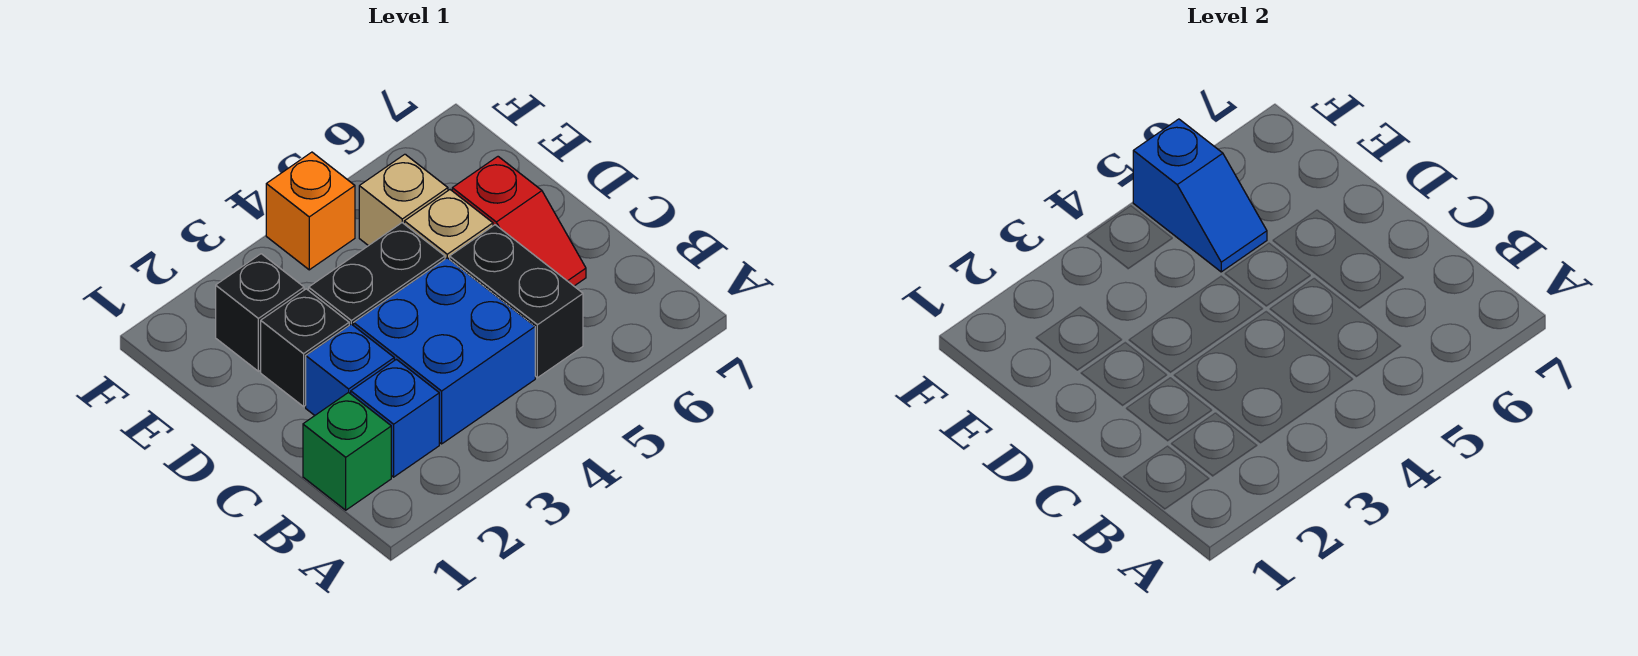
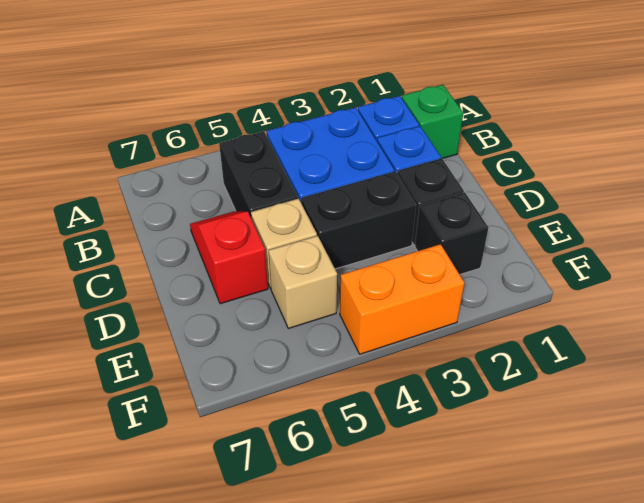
blue 1x2 slope [1133,119,1267,272] -> none
orange 1x1 brick [266,152,355,270] -> orange 1x2 brick [340,244,464,354]

